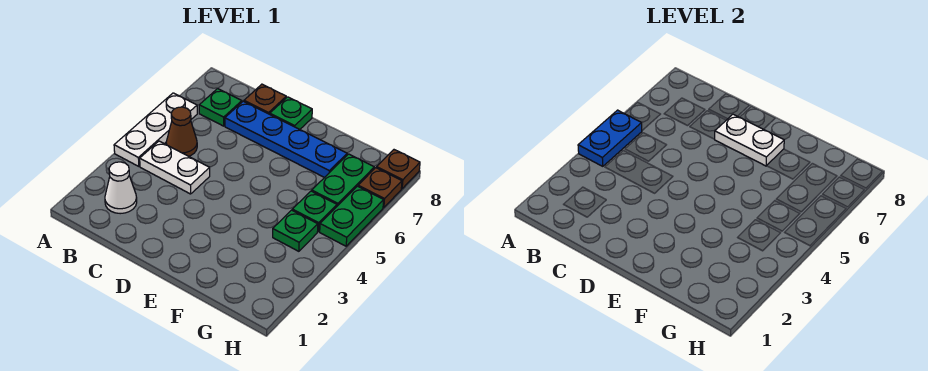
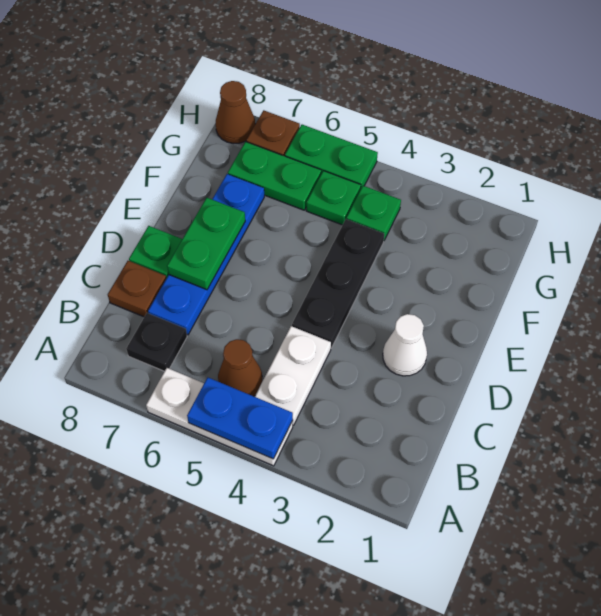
white 1x1 cone [105,162,137,214] -> white 1x1 cone moved to [383,314,427,376]
green 1x1 plate [199,89,242,126] -> black 1x1 plate [126,313,187,371]
none -> black 1x3 plate [292,219,384,348]
white 1x2 plate [715,114,784,166] -> green 1x2 plate [167,198,245,290]
brown 1x1 plate [377,150,420,189] -> brown 1x1 cone [216,81,255,144]

